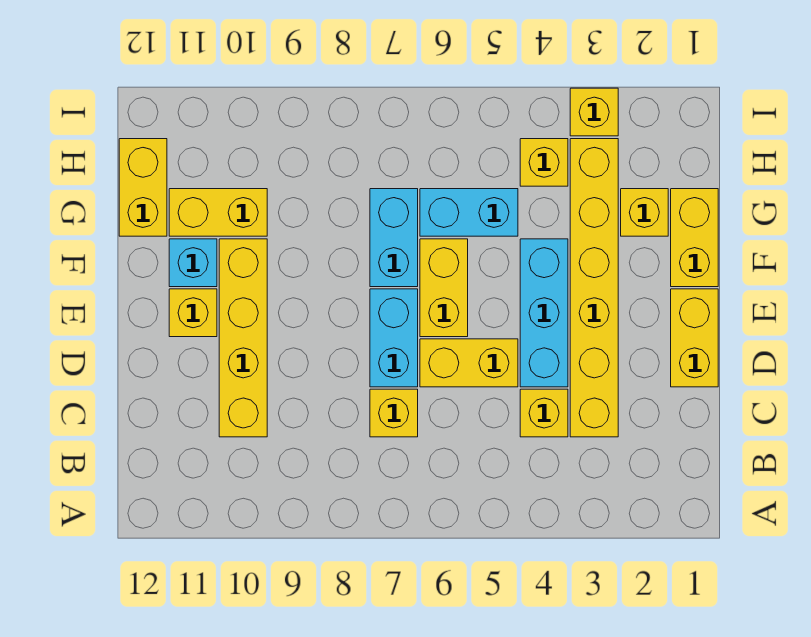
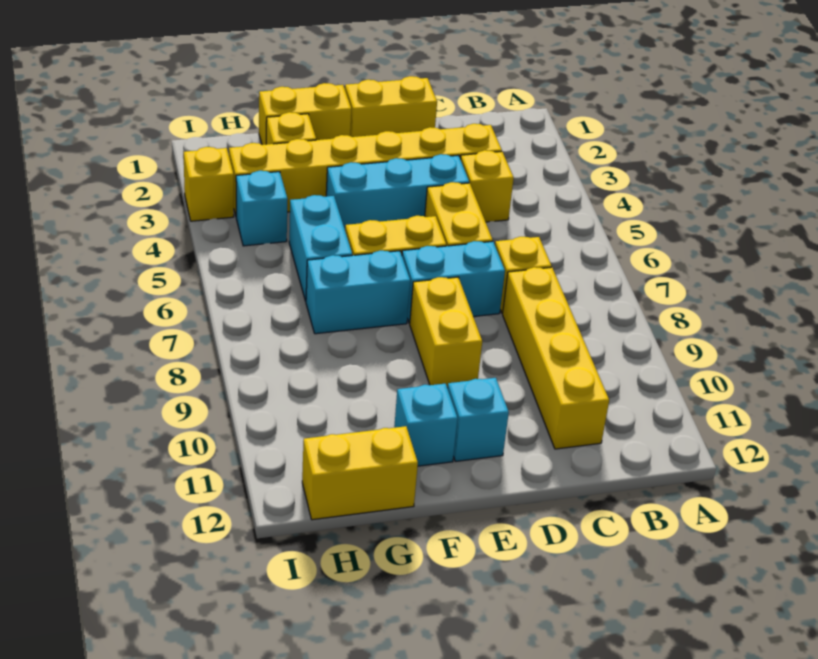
yellow 1x4 brick [219,239,267,437] -> yellow 1x4 brick turned to [503,267,609,449]
yellow 1x1 brick [169,289,217,337] -> cyan 1x1 brick [448,378,509,461]
yellow 1x2 brick [169,189,267,236] -> yellow 1x2 brick moved to [410,277,482,388]
yellow 1x1 brick [520,139,568,186] -> cyan 1x1 brick [236,171,288,246]

